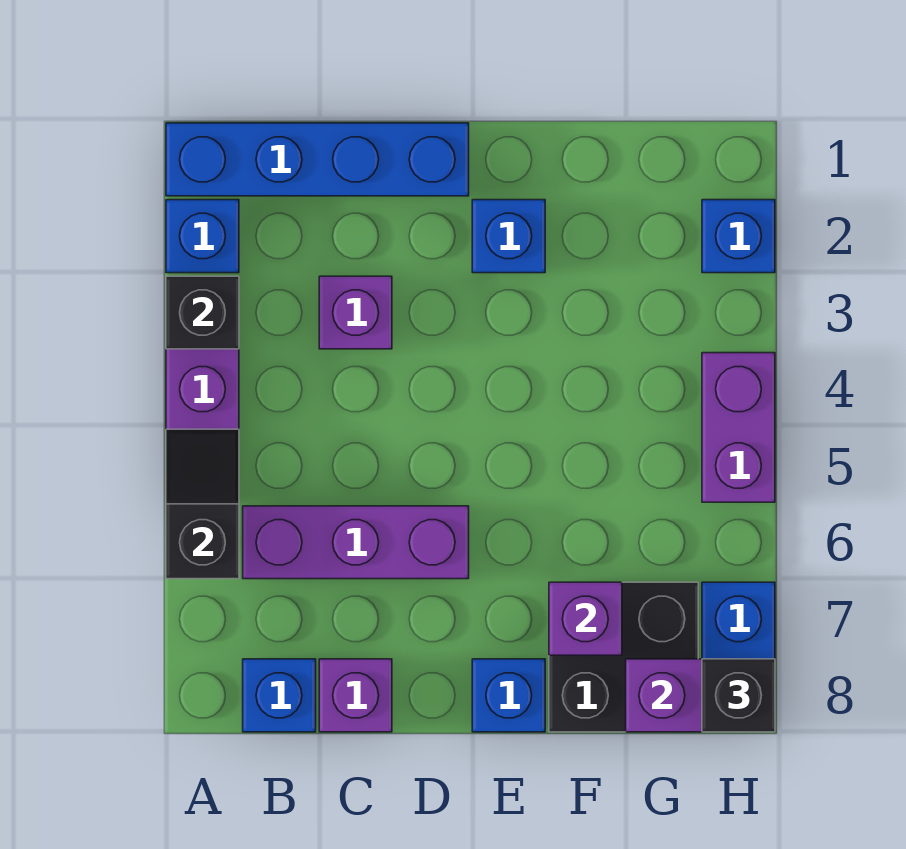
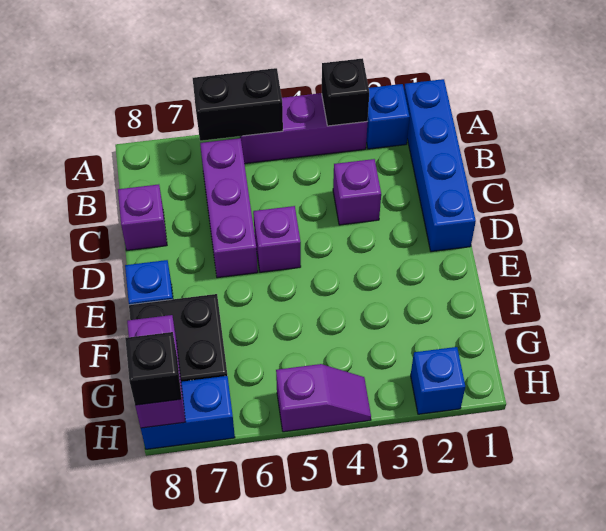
black 1x2 slope [166,429,239,579] -> black 1x2 brick [193,68,283,141]
blue 1x1 brick [243,659,316,732] -> none
blue 1x1 brick [472,200,545,273] -> none
purple 1x1 brick [549,582,622,655] -> purple 1x1 brick moved to [253,206,301,272]
purple 1x2 brick [702,353,775,502] -> purple 1x2 slope [276,364,371,432]

